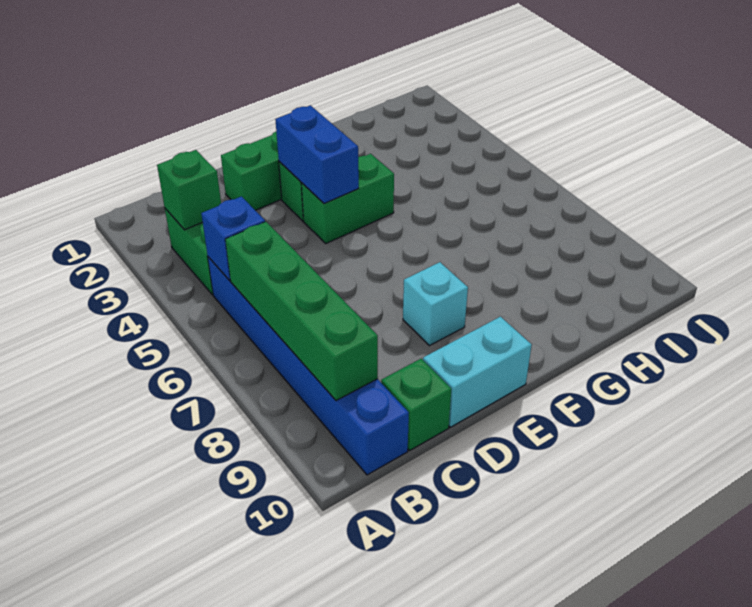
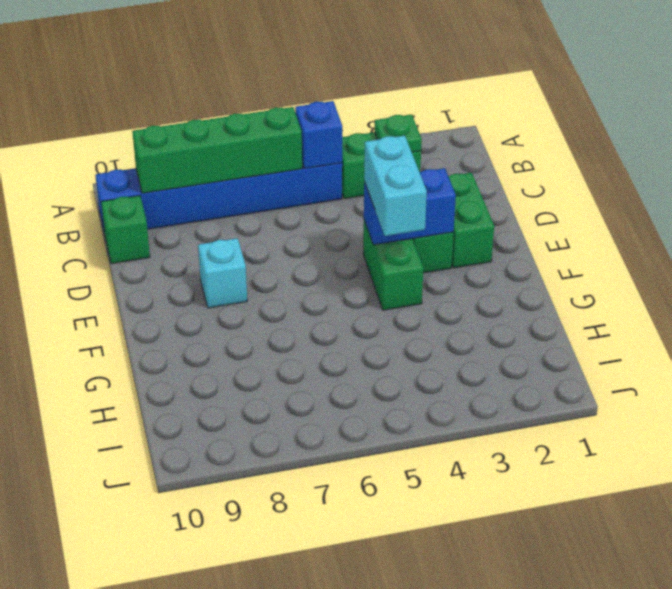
green 1x1 brick [157,150,221,230] -> green 1x1 plate [374,114,422,152]
cyan 1x2 brick [423,317,532,427] -> cyan 1x2 brick moved to [364,135,427,236]

